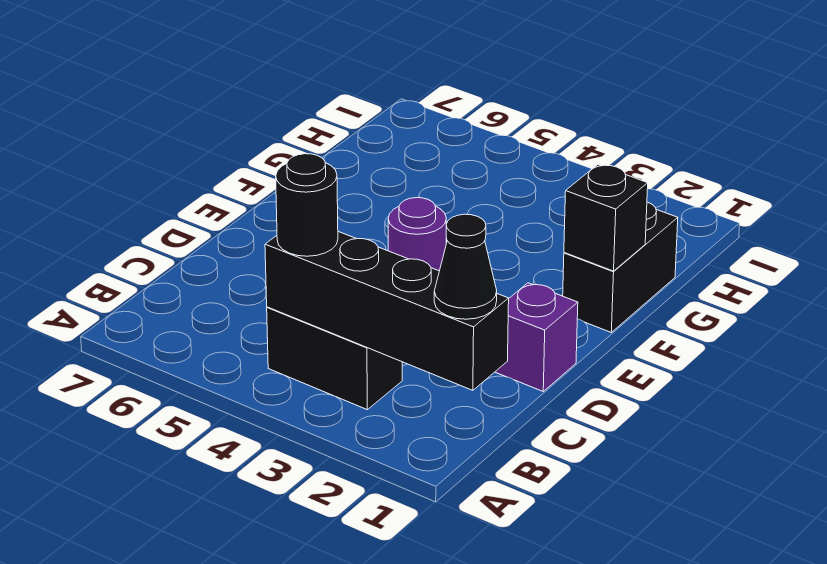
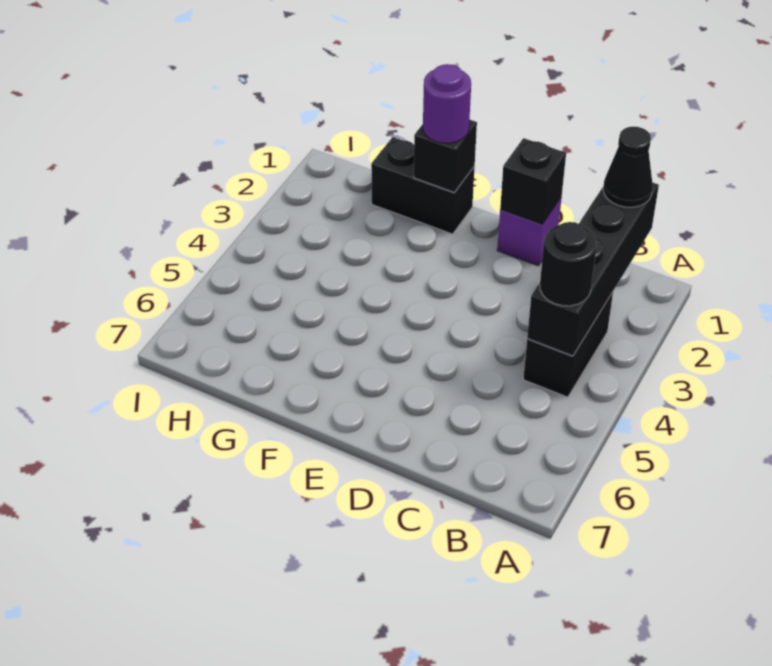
none -> black 1x1 brick [500,138,566,224]
purple 1x1 round brick [388,198,446,271] -> purple 1x1 round brick moved to [423,64,471,143]

